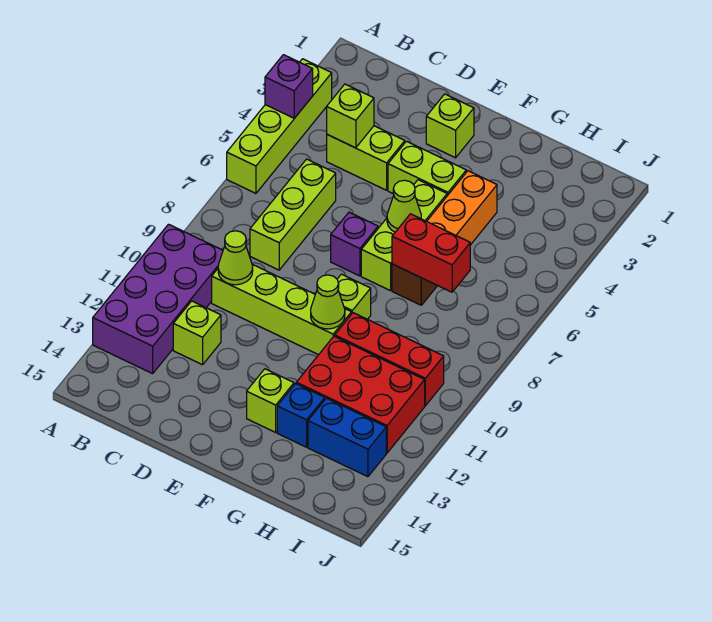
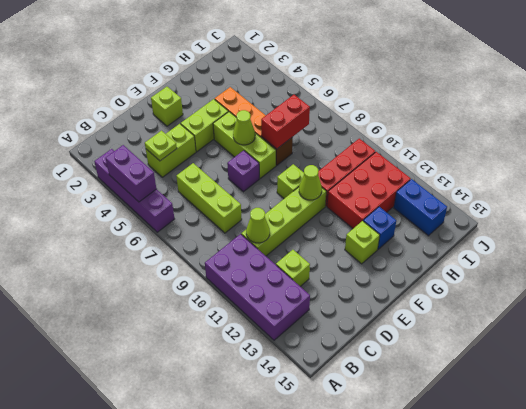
lime 1x4 brick [227,59,332,193] -> purple 1x4 brick [94,149,174,232]
purple 1x1 brick [265,55,313,118] -> purple 1x2 brick [106,145,156,202]
lime 1x1 brick [327,84,374,148] -> lime 1x1 plate [145,131,177,161]
blue 1x2 brick [308,398,386,477] -> blue 1x2 brick turned to [394,179,447,236]

